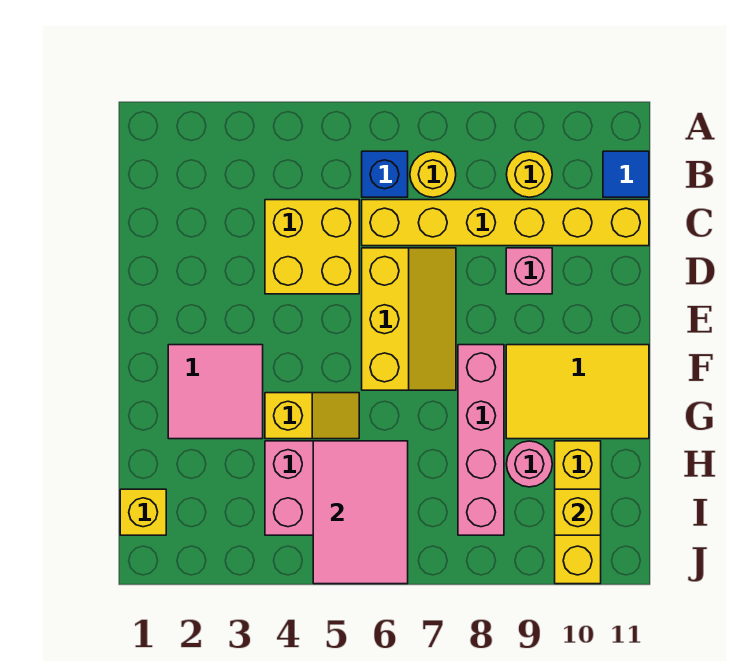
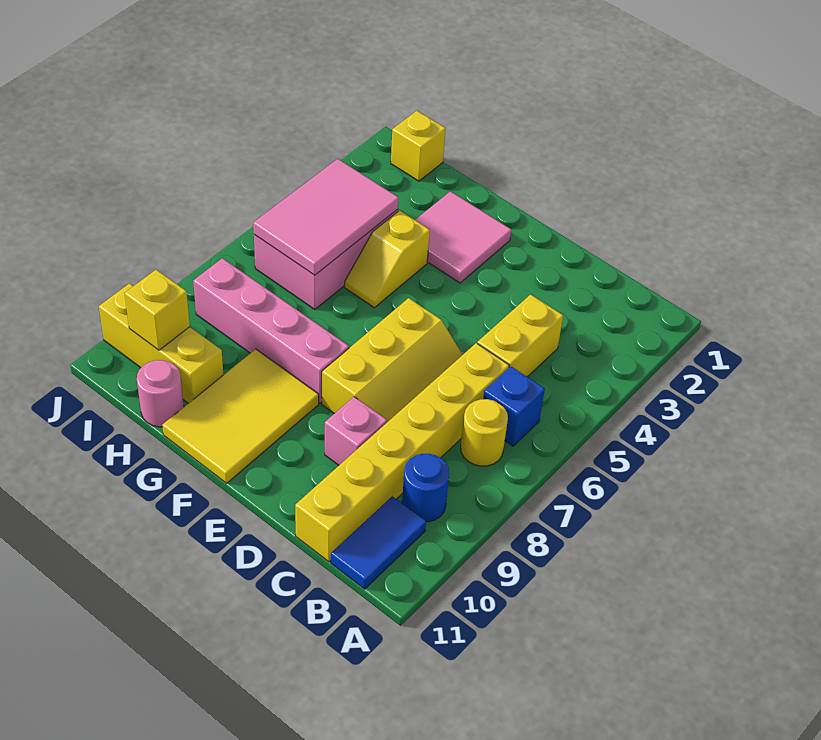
yellow 1x1 round brick [506,151,552,197] -> blue 1x1 round brick [402,454,449,522]
blue 1x1 tile [603,151,649,197] -> blue 1x2 tile [331,496,426,589]
yellow 2x2 brick [265,200,359,294] -> yellow 1x2 brick [477,294,563,377]
yellow 2x3 slope [362,248,456,390] -> yellow 2x3 slope turned to [322,298,463,422]
pink 2x3 tile [313,441,408,584] -> pink 2x3 tile turned to [253,159,399,275]
pink 1x1 round brick [507,441,552,487] -> pink 1x1 round brick moved to [137,360,184,427]

